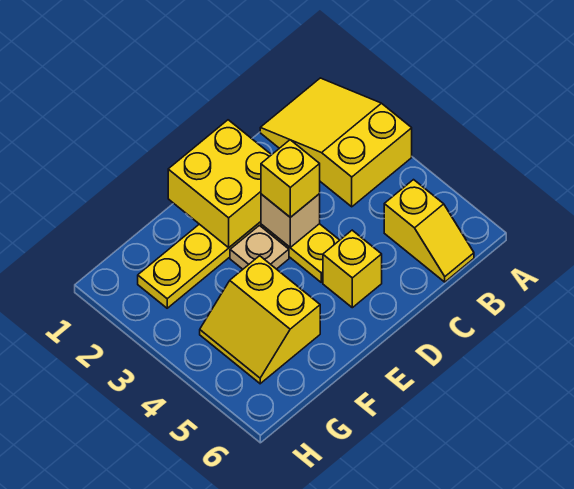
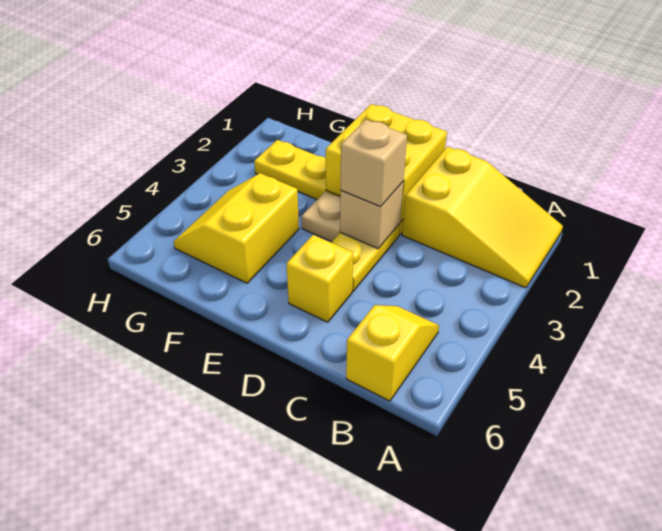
yellow 2x3 slope [260,78,412,207] -> yellow 2x3 slope turned to [402,147,563,288]
yellow 1x2 slope [384,180,474,282] -> yellow 1x2 slope turned to [346,305,439,401]
yellow 1x1 brick [261,140,320,217] -> tan 1x1 brick [341,120,407,207]

